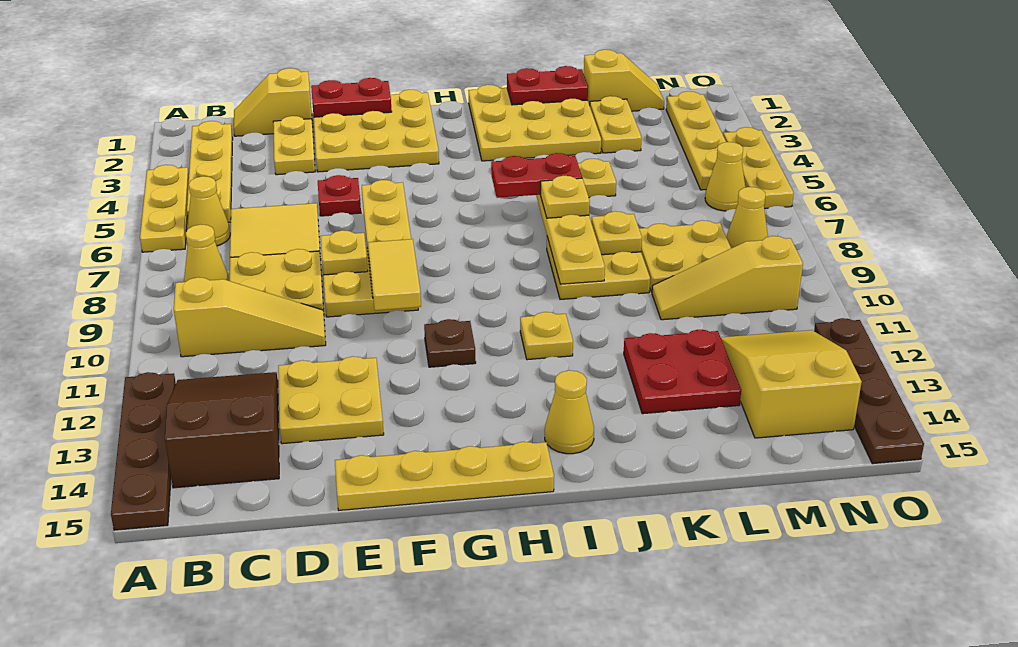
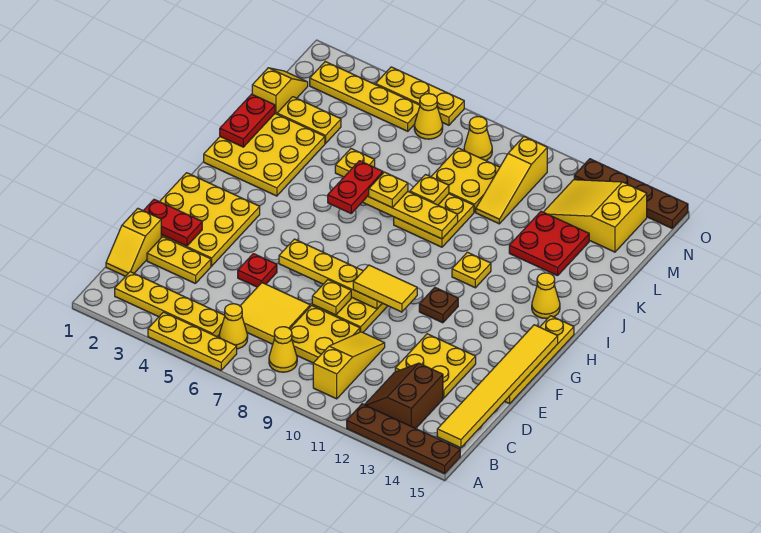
brown 2x3 slope [165,372,279,488] -> brown 2x2 slope [365,363,443,428]
none -> yellow 1x6 tile [437,325,558,448]
red 1x2 plate [311,78,392,117] -> red 1x2 plate turned to [143,199,202,246]

